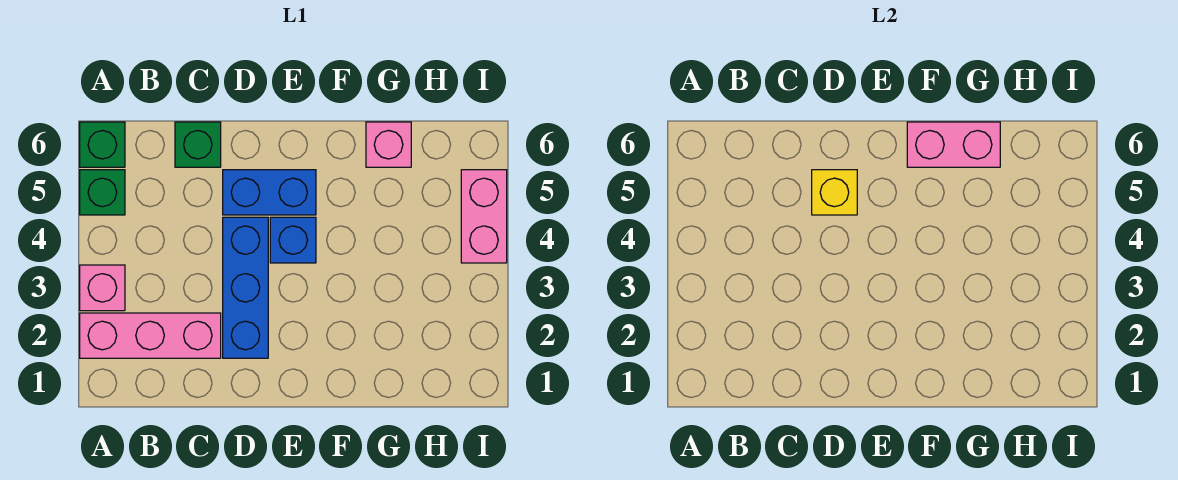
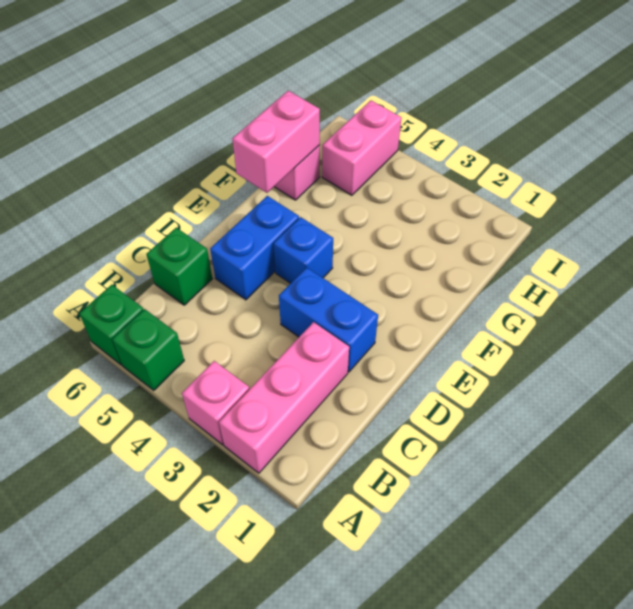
blue 1x3 brick [223,217,268,358] -> blue 1x2 brick [279,268,378,372]
yellow 1x1 brick [812,170,857,215] -> none
pink 1x2 brick [461,170,507,263] -> pink 1x2 brick turned to [322,101,401,195]

